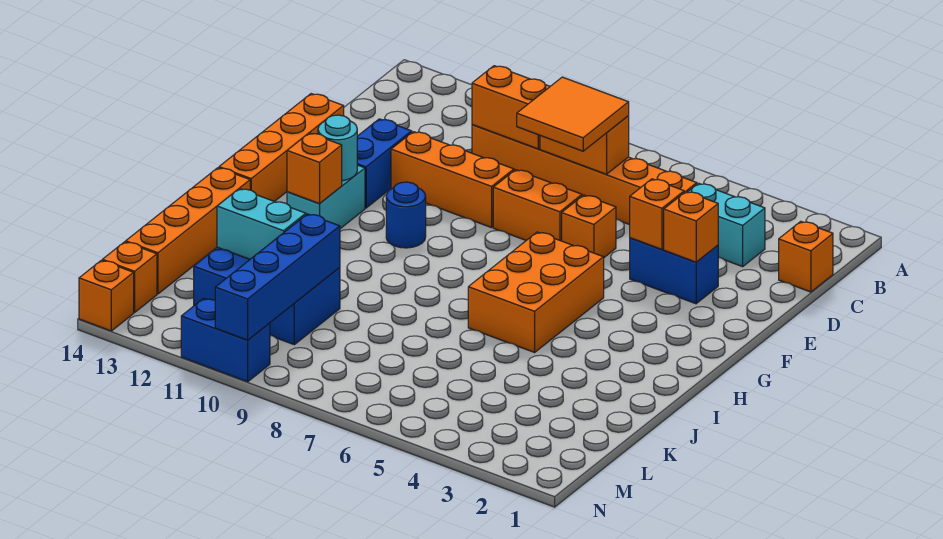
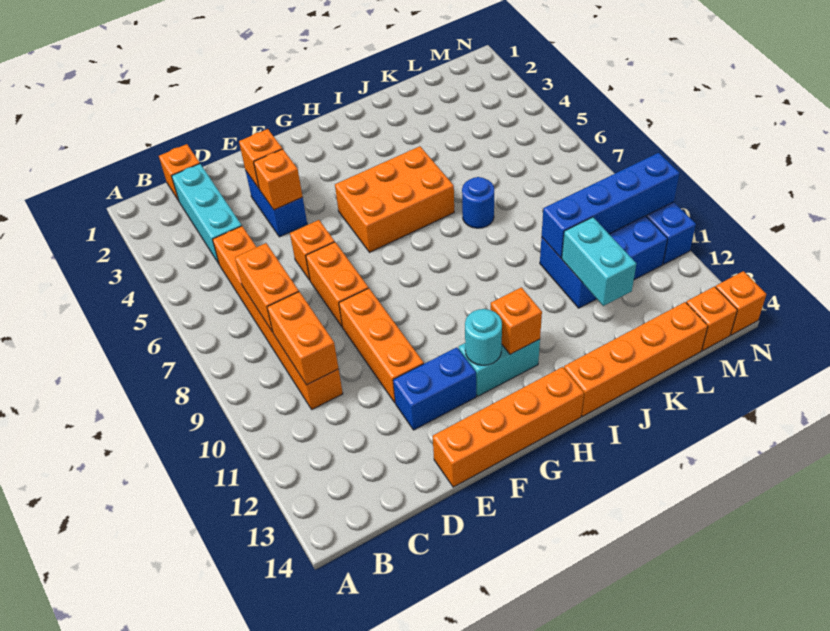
cyan 1x2 brick [688,183,765,267] -> cyan 1x3 brick [172,164,242,264]
orange 2x2 tile [517,77,629,151] -> none
blue 1x1 round brick [386,182,426,248] -> blue 1x1 round brick moved to [462,177,494,228]
blue 2x3 brick [194,247,340,345] -> blue 2x3 brick turned to [540,216,668,308]

